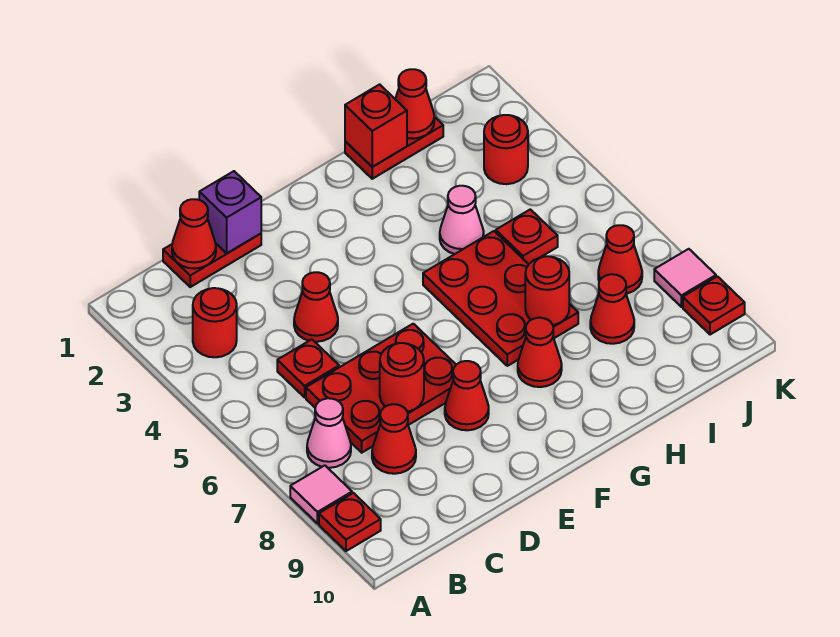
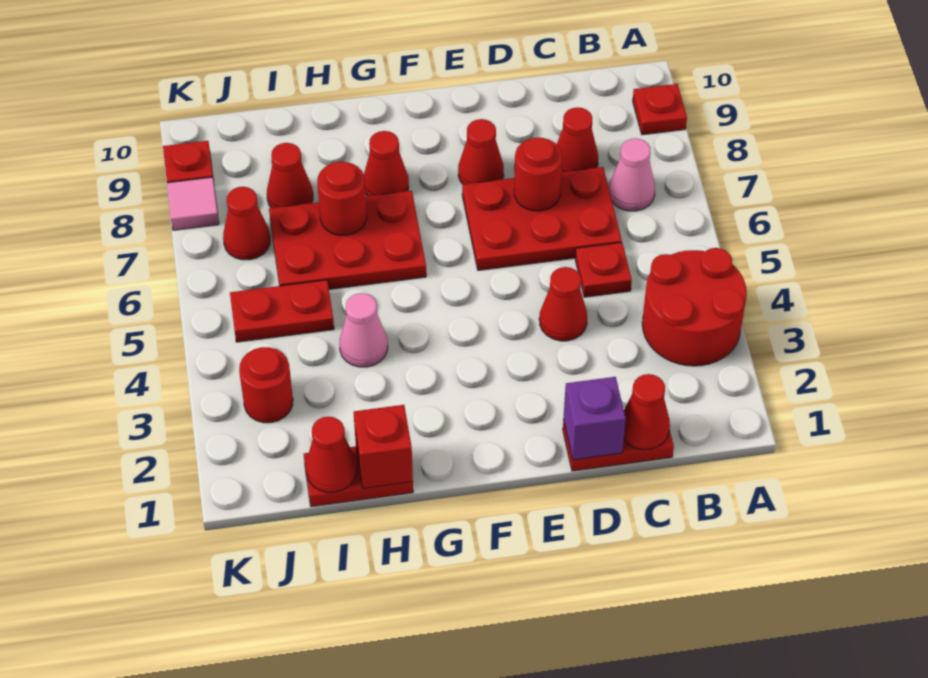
pink 1x1 tile [290,465,352,524] -> none
red 1x1 round brick [193,288,237,357] -> red 2x2 round brick [642,248,747,366]
red 2x3 plate [423,231,578,366] -> red 2x3 plate turned to [269,191,426,289]
red 1x1 plate [496,209,558,264] -> red 1x2 plate [230,280,334,342]

